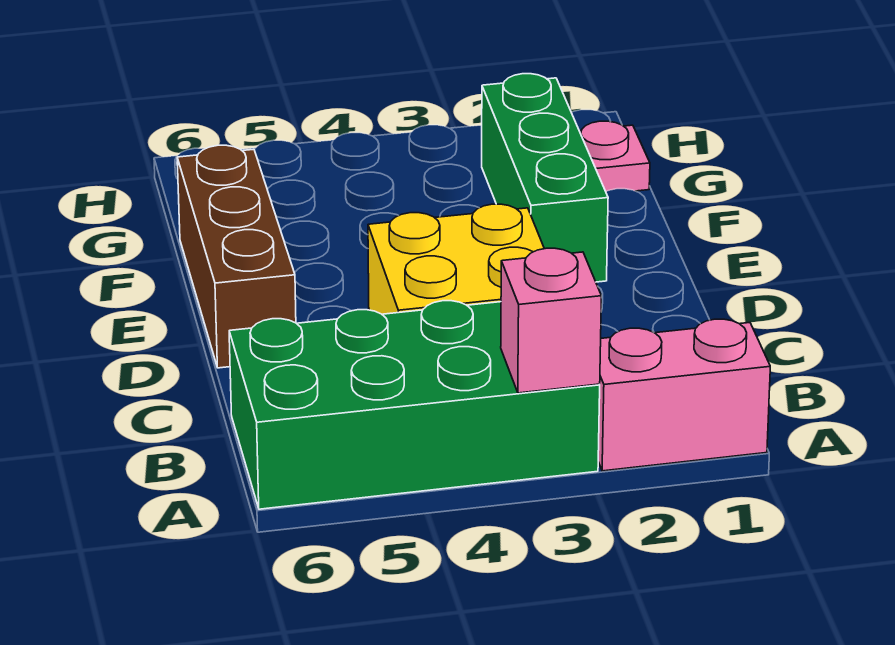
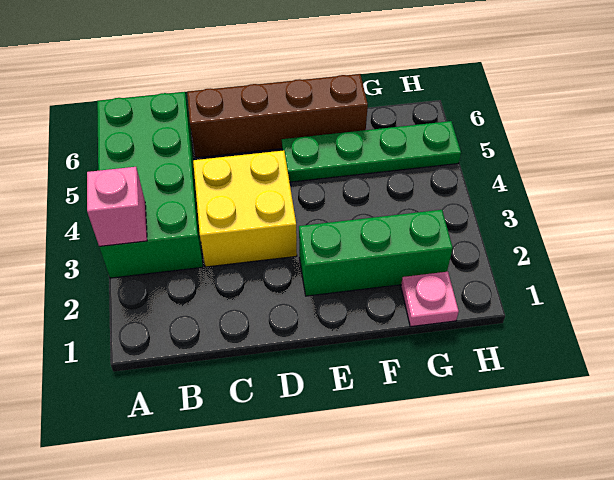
pink 1x2 brick [598,319,770,471] -> none
brown 1x3 brick [177,145,296,368] -> brown 1x4 brick [187,74,368,158]
none -> green 1x4 plate [282,121,461,182]

